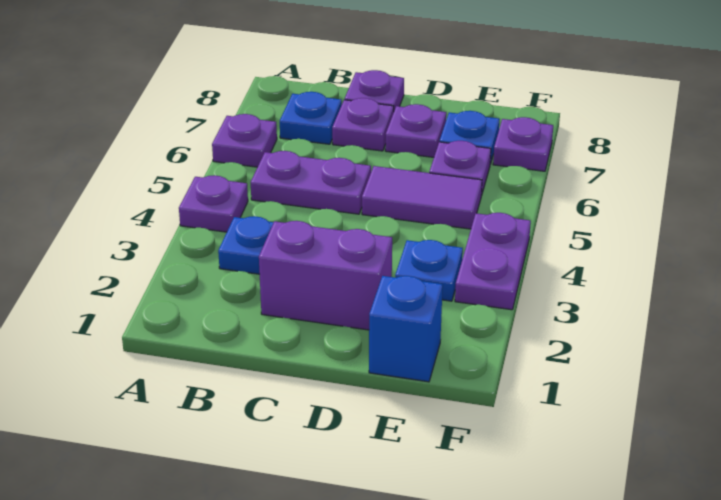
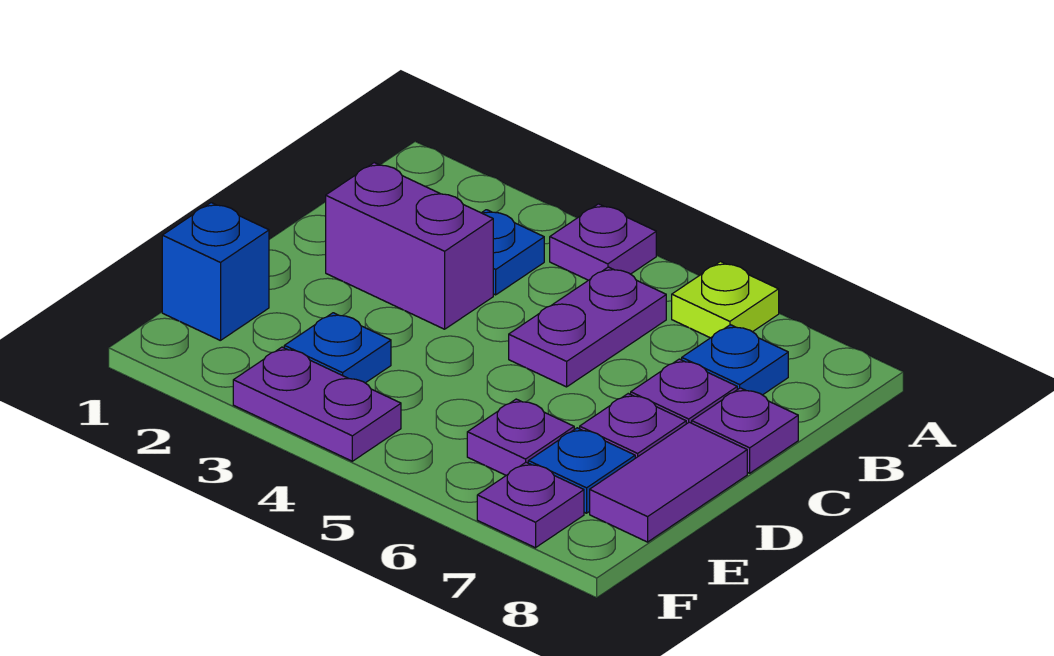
purple 1x1 plate [212,114,277,167] -> lime 1x1 plate [672,262,779,338]
purple 1x2 brick [259,221,392,330] -> purple 1x2 brick turned to [326,163,493,329]
purple 1x2 tile [362,166,482,229] -> purple 1x2 tile moved to [590,422,747,542]

